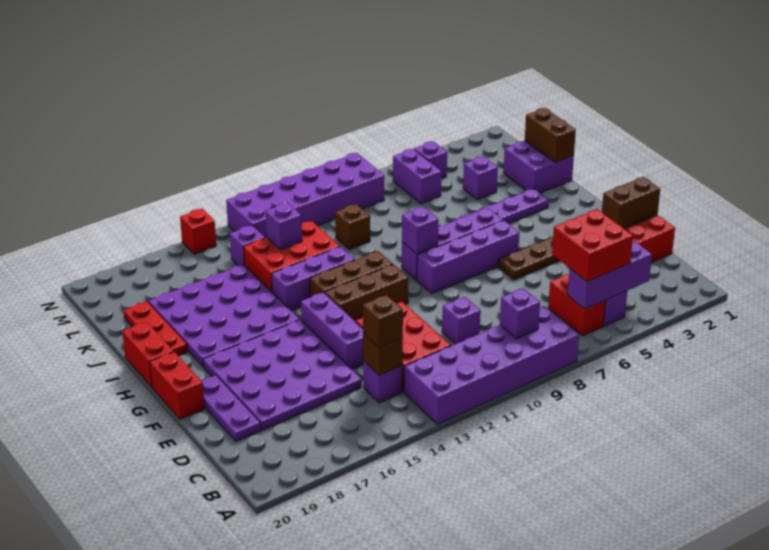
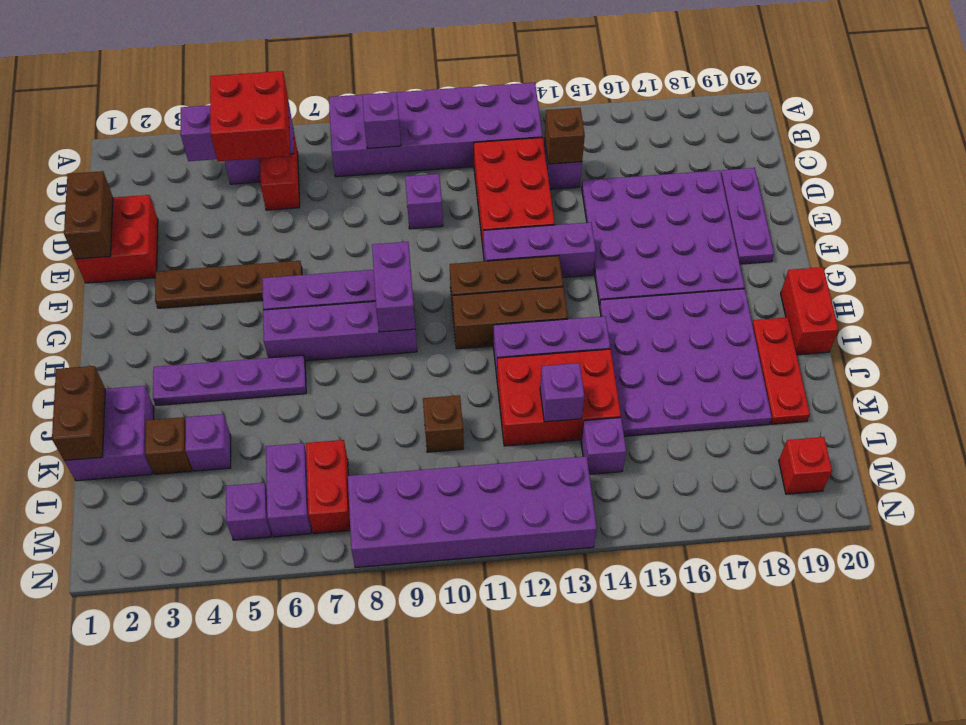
brown 1x1 brick [363,295,403,348] -> brown 1x1 brick moved to [145,417,192,474]
brown 1x2 brick [602,177,660,229] -> brown 1x2 brick turned to [64,171,113,259]
purple 1x3 brick [301,292,363,369] -> purple 1x3 brick turned to [483,222,596,278]
red 1x2 brick [150,352,205,420] -> red 1x2 brick moved to [306,440,350,533]
purple 1x1 brick [402,207,438,254] -> purple 1x2 brick [372,242,415,332]
red 1x1 brick [180,209,216,254] -> red 1x1 brick moved to [779,437,832,494]

